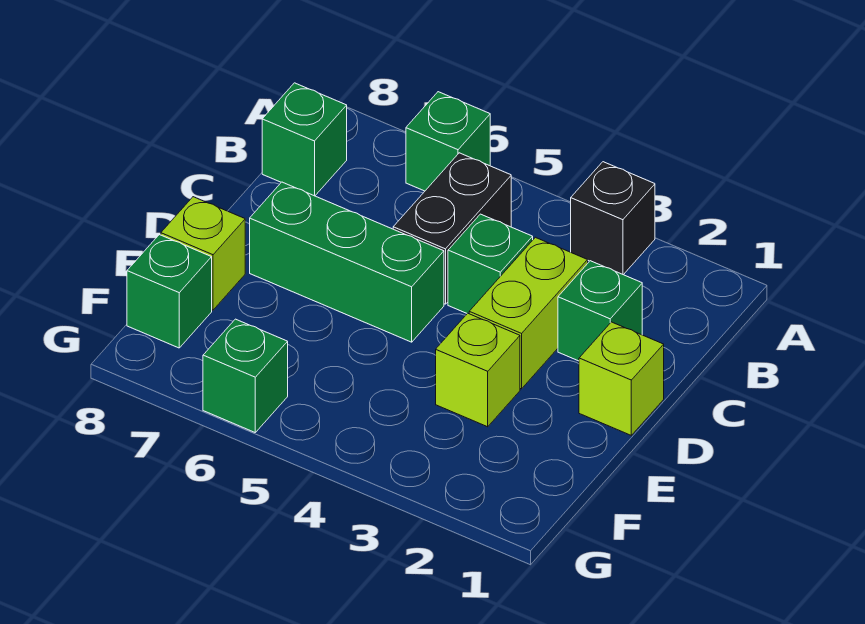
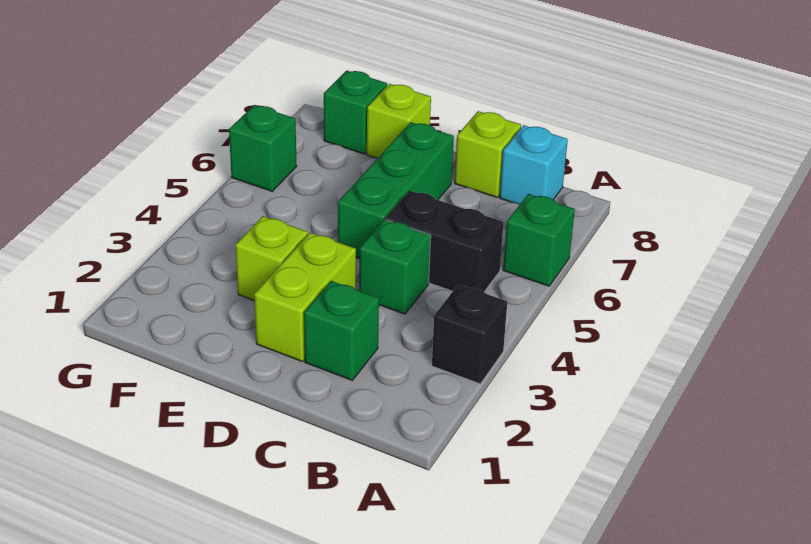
green 1x1 brick [262,83,347,196] -> cyan 1x1 brick [500,125,568,204]
lime 1x2 brick [469,237,588,389] -> lime 1x2 brick turned to [254,233,356,362]
lime 1x1 brick [579,322,664,435] -> lime 1x1 brick moved to [455,111,521,198]

